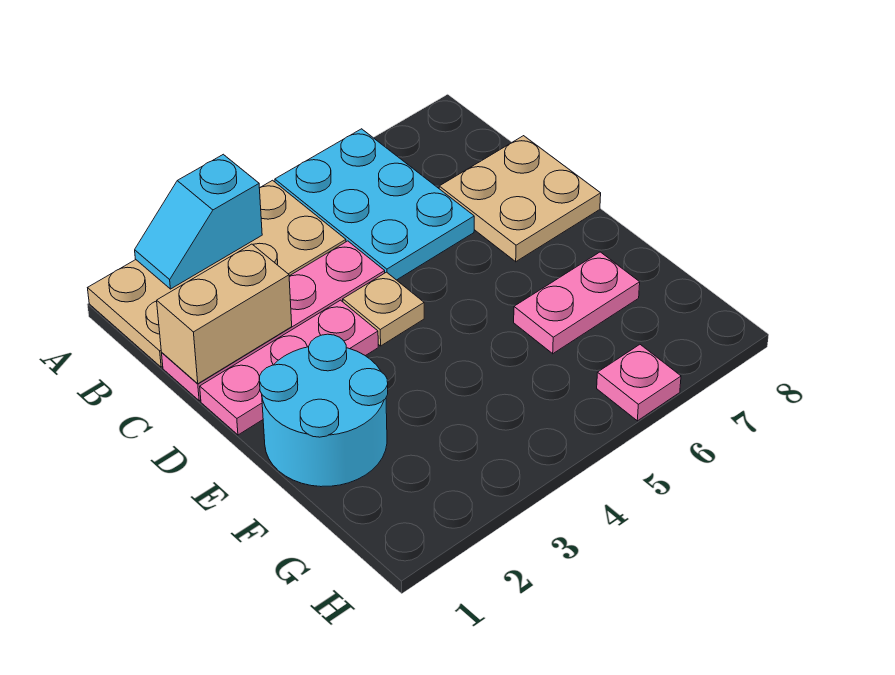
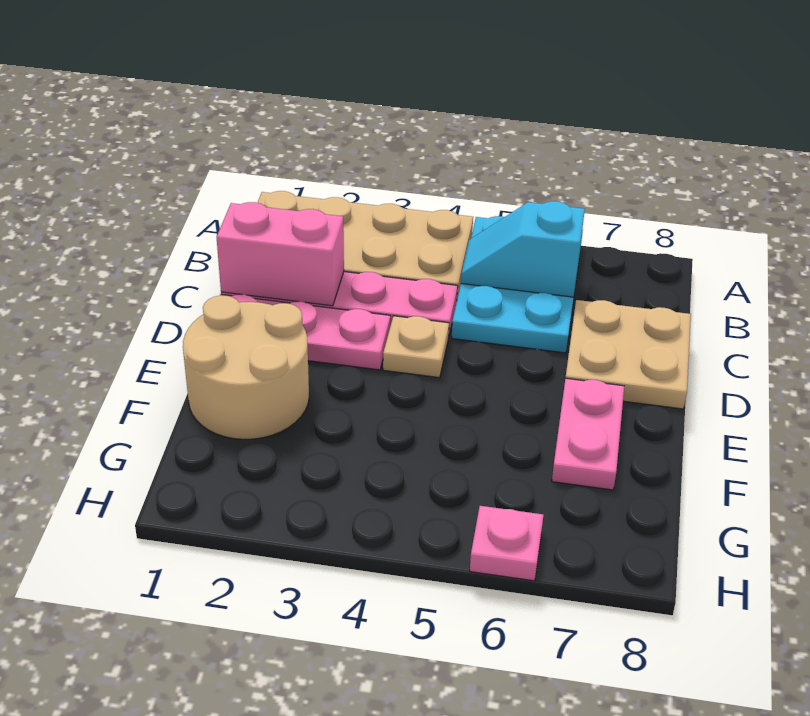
cyan 1x2 slope [135,154,262,289] -> cyan 1x2 slope moved to [461,201,585,297]
tan 1x2 brick [157,244,292,384] -> pink 1x2 brick [217,202,344,306]
cyan 2x2 round brick [259,334,388,487] -> tan 2x2 round brick [183,296,309,439]
pink 1x2 plate [514,252,640,354] -> pink 1x2 plate turned to [552,378,624,490]

